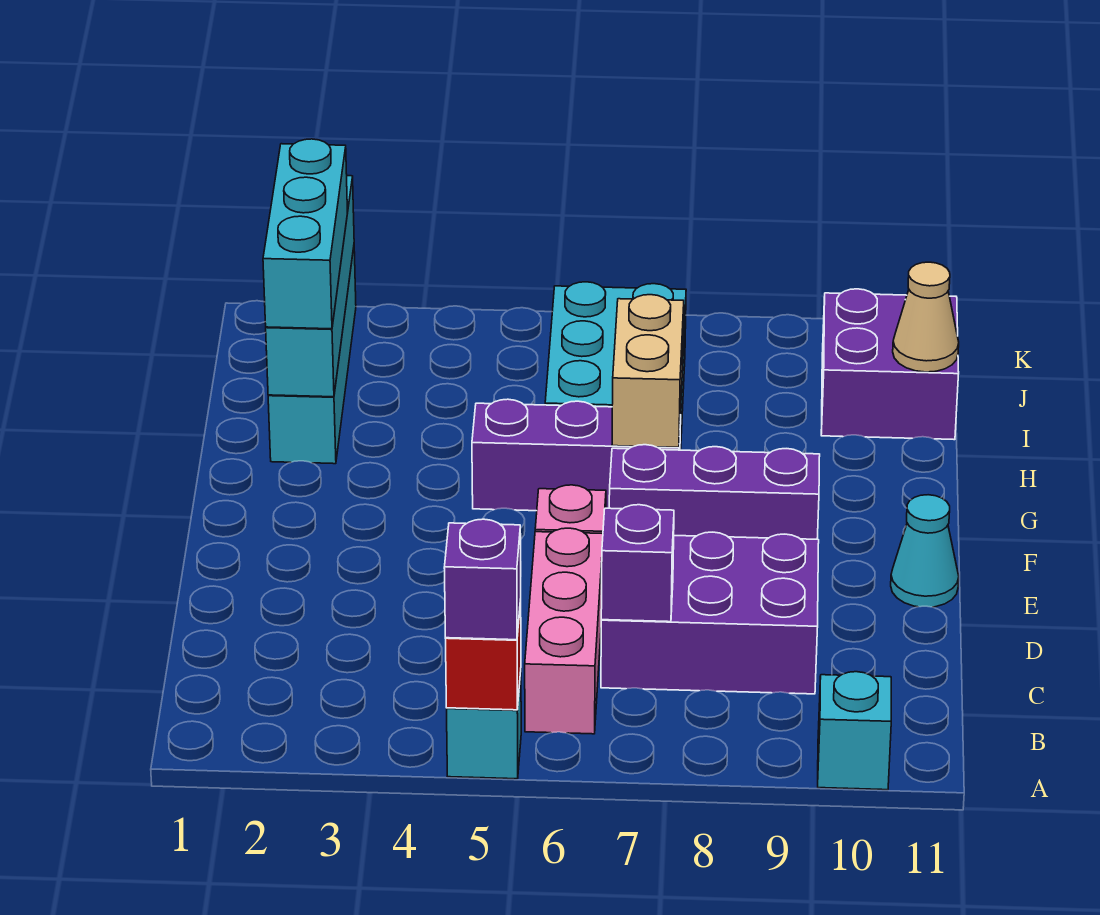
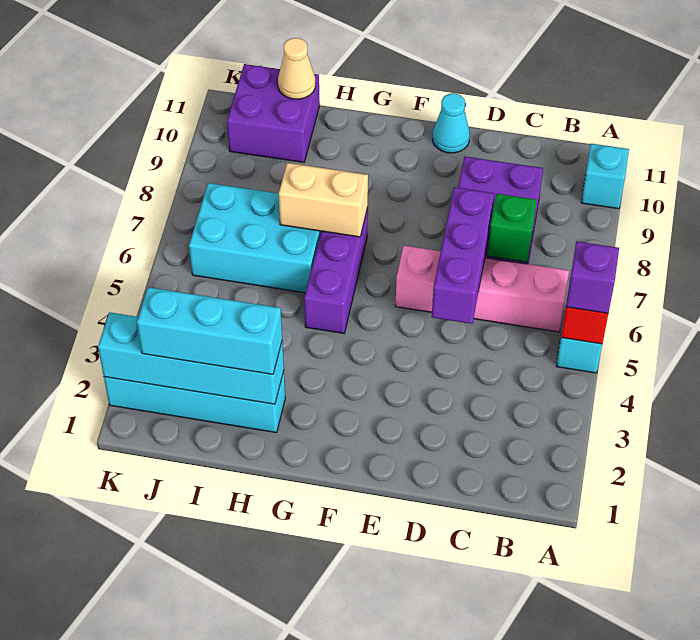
purple 1x1 brick [601,505,674,622] -> green 1x1 brick [487,194,536,262]
purple 1x3 brick [609,445,820,539] -> purple 1x3 brick moved to [432,187,494,324]

